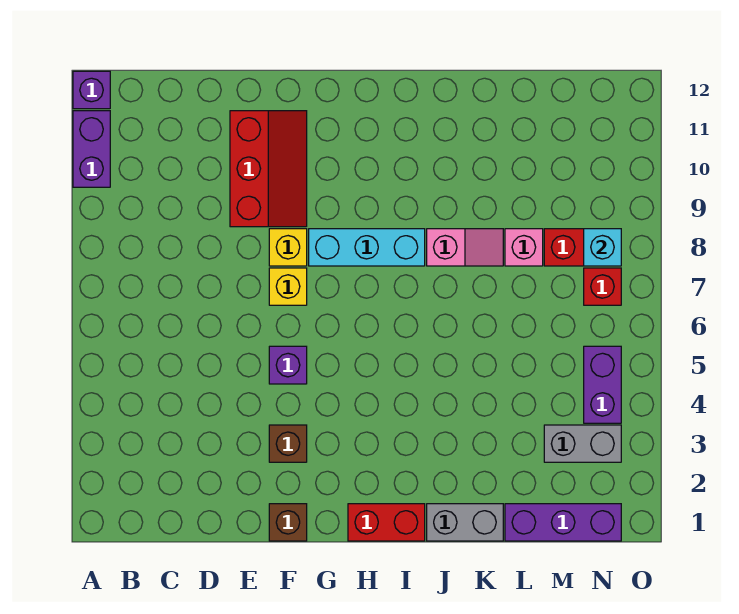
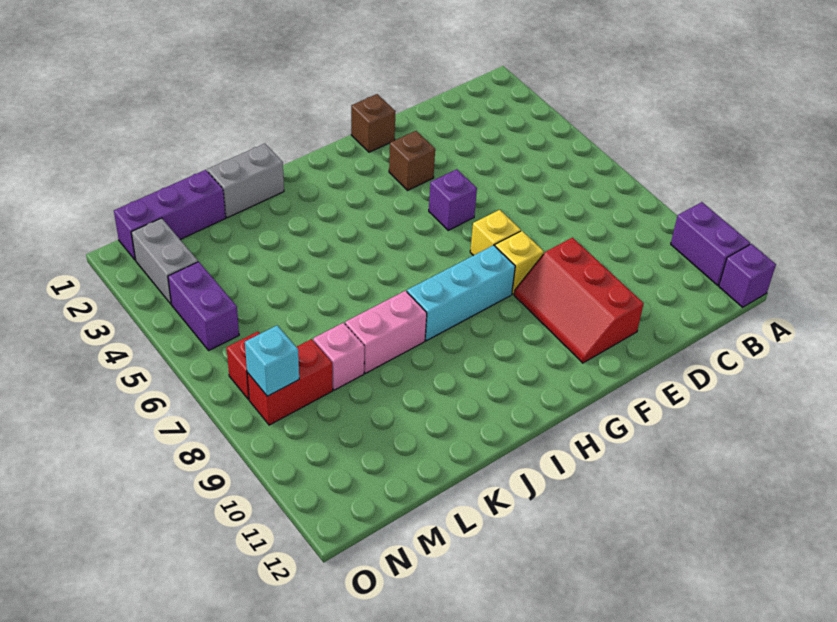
red 1x2 brick [348,504,425,541] -> none
pink 1x2 slope [427,229,503,266] -> pink 1x2 brick [345,291,427,373]
grey 1x2 brick [544,425,621,462] -> grey 1x2 brick turned to [131,218,198,304]

